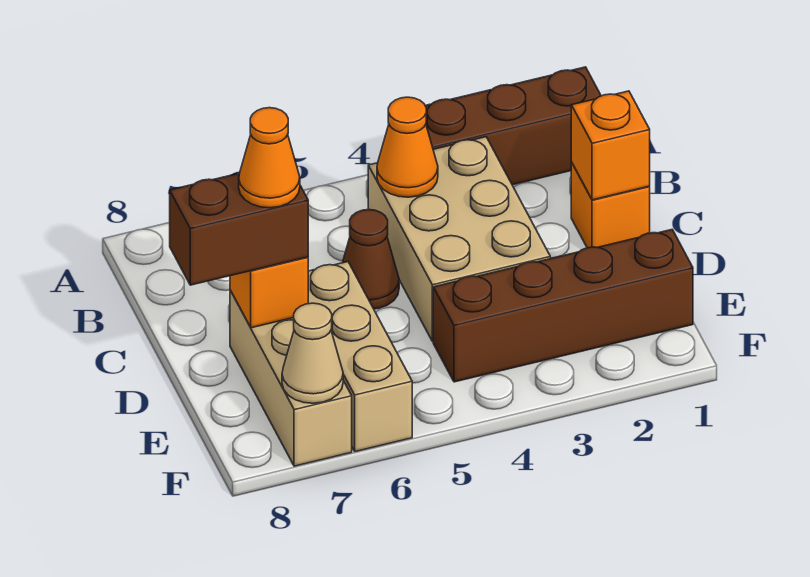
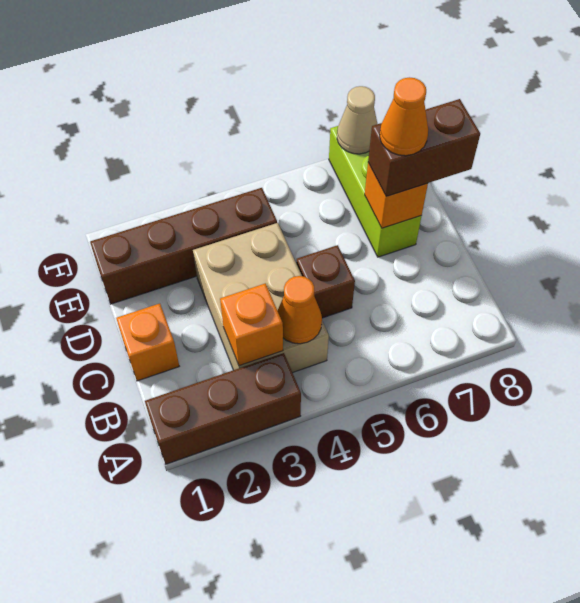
orange 1x1 brick [571,91,650,200] -> orange 1x1 brick moved to [220,283,283,366]
brown 1x1 cone [342,210,399,309] -> brown 1x1 brick [296,245,355,318]
tan 1x3 brick [308,262,412,452] -> none
tan 1x3 brick [230,290,352,466] -> lime 1x3 brick [329,126,421,257]

